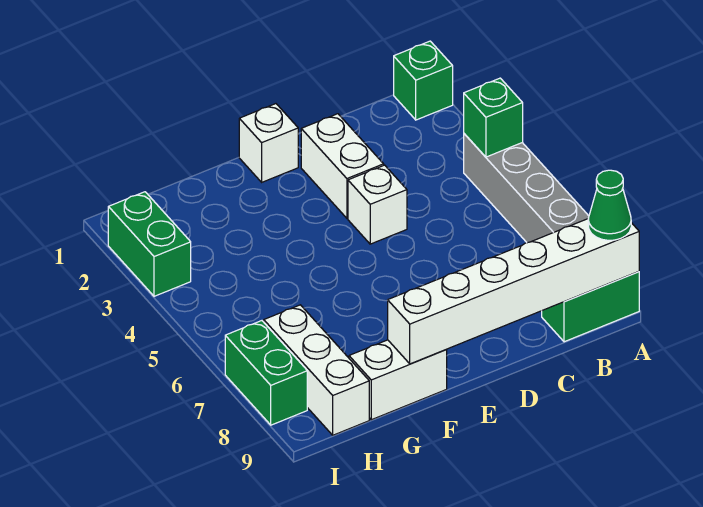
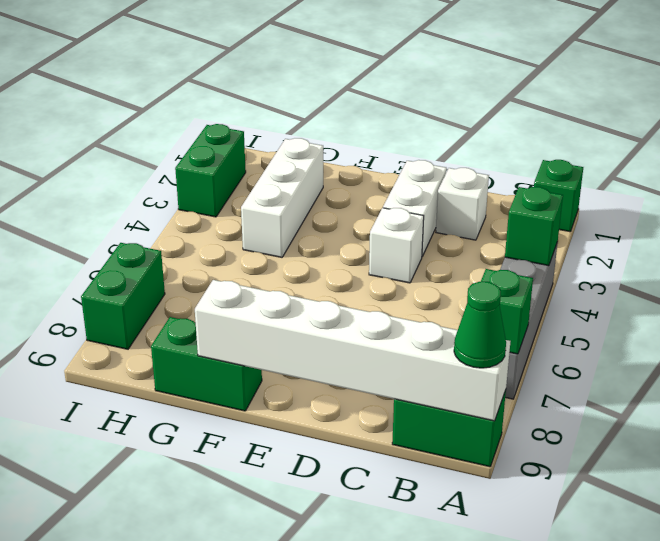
none -> green 1x1 brick [481,269,533,354]
white 1x1 brick [239,104,298,182] -> white 1x1 brick moved to [436,168,489,240]
white 1x2 brick [349,340,447,420] -> green 1x2 brick [151,317,262,411]
white 1x3 brick [264,305,369,435] -> white 1x3 brick moved to [241,138,323,257]

